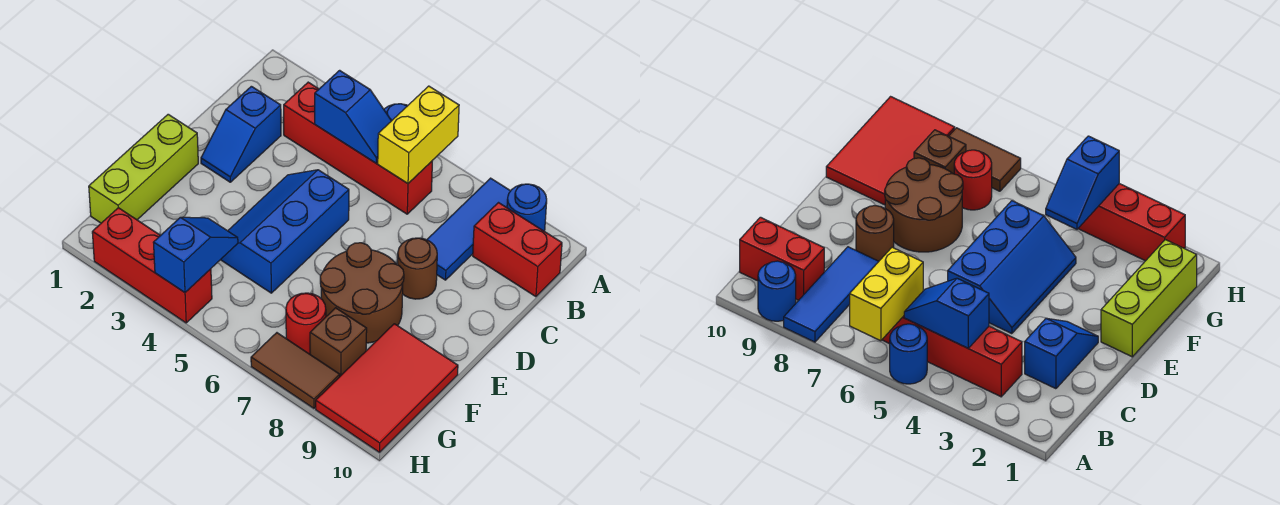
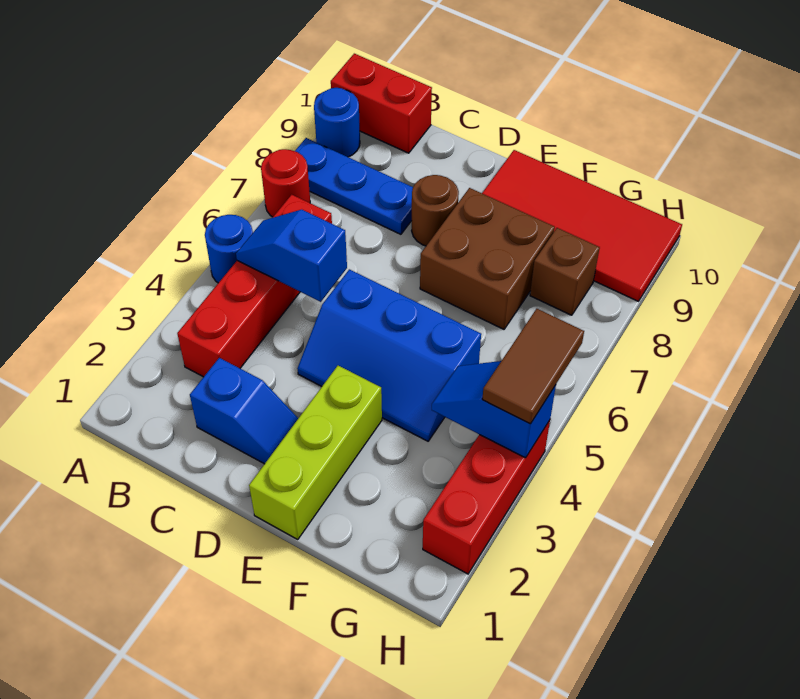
yellow 1x2 brick [378,86,459,184] -> none
blue 1x3 tile [427,178,510,280] -> blue 1x3 plate [295,138,413,234]
blue 1x2 slope [315,70,391,163] -> blue 1x2 slope turned to [236,210,347,302]
red 1x2 brick [473,203,562,297] -> red 1x2 brick turned to [331,54,432,153]
lime 1x3 brick [89,114,198,223] -> lime 1x3 brick turned to [249,366,382,539]
brown 2x2 round brick [320,243,404,343] -> brown 2x2 brick [420,188,555,329]
red 2x3 tile [316,324,458,452] -> red 2x4 tile [482,150,682,301]
red 1x1 round brick [286,293,326,354] -> red 1x1 round brick moved to [261,149,310,217]
brown 1x2 tile [251,333,340,408] -> brown 1x2 tile moved to [482,309,584,424]

